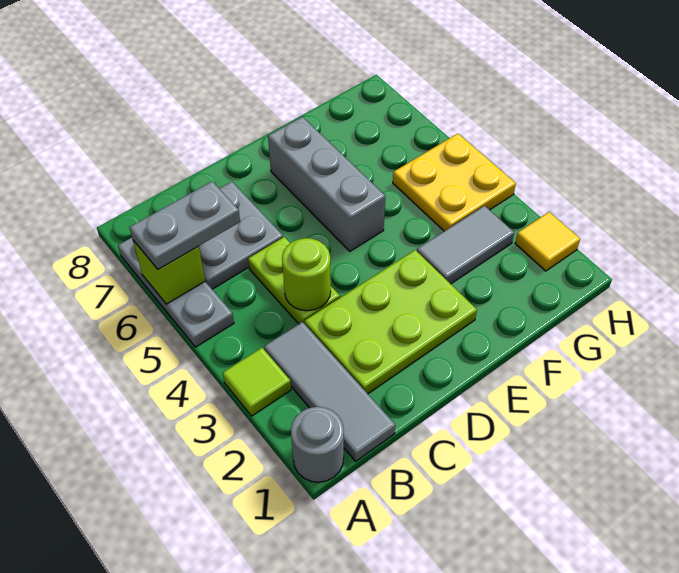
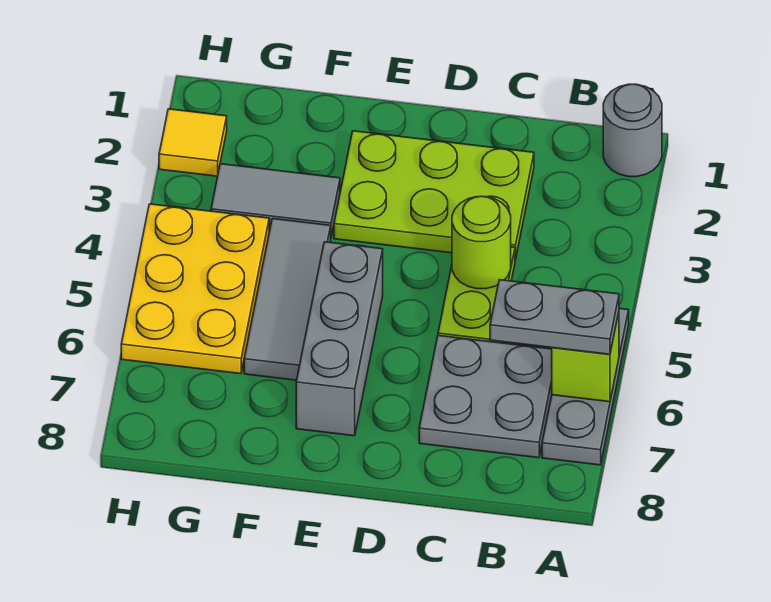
lime 1x1 tile [223,348,291,416] -> none
grey 1x3 tile [264,322,395,461] -> grey 1x3 tile moved to [244,219,331,380]
yellow 2x2 plate [393,134,516,231] -> yellow 2x3 plate [121,204,269,374]

